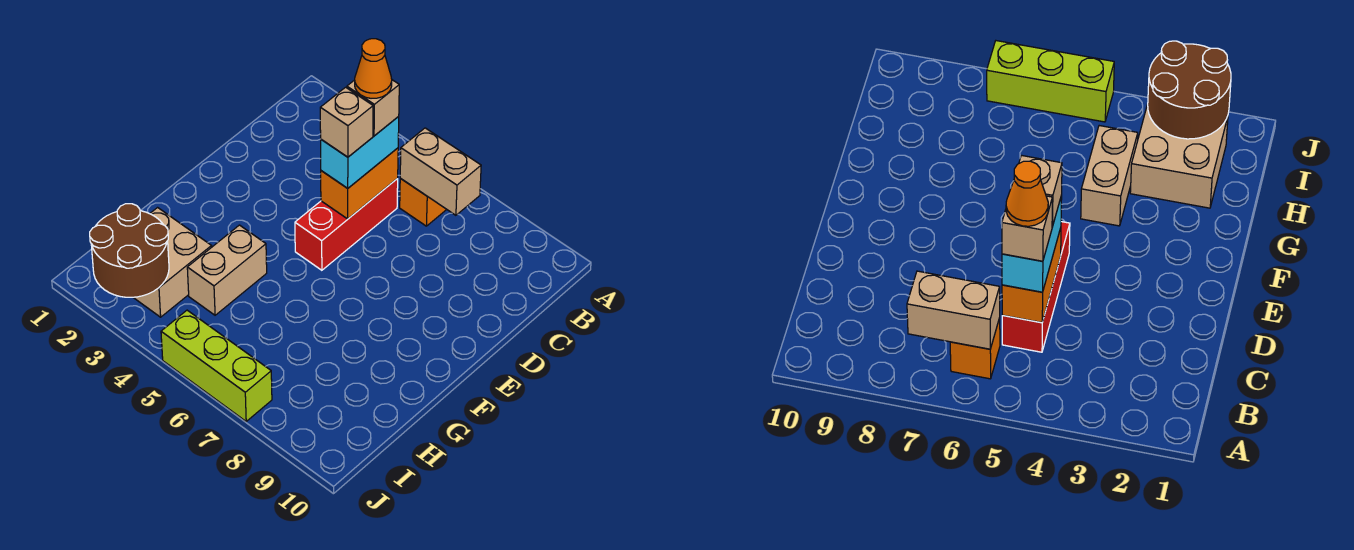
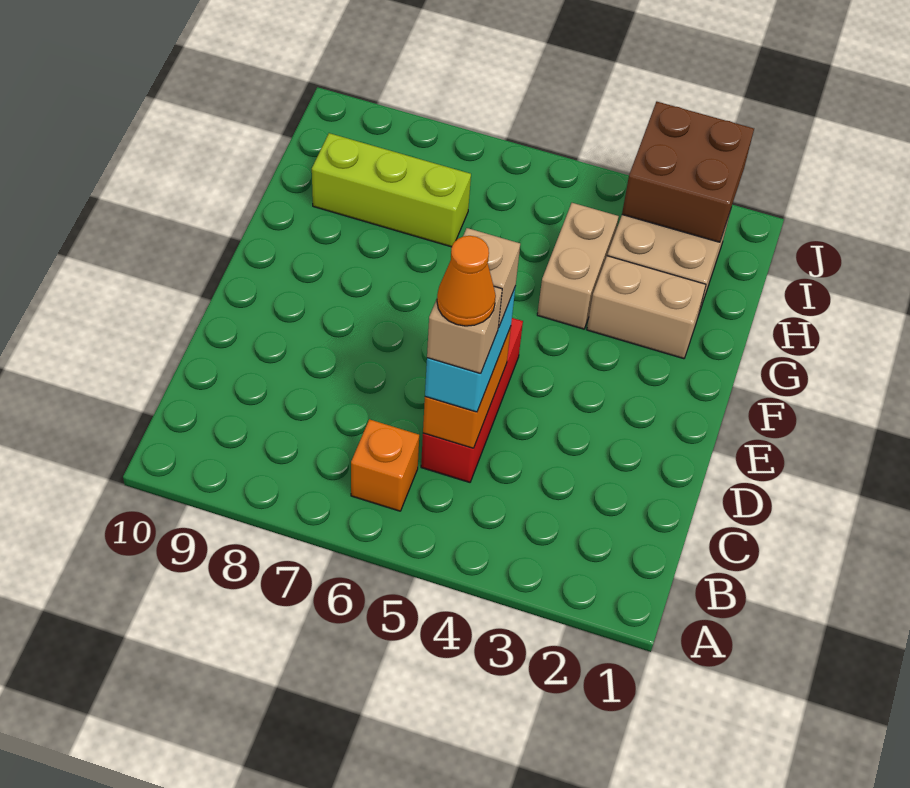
tan 1x2 brick [400,128,481,215] -> tan 1x2 brick moved to [587,256,706,359]
brown 2x2 round brick [90,204,169,297] -> brown 2x2 brick [622,102,754,242]
lime 1x3 brick [161,310,272,421] -> lime 1x3 brick moved to [312,133,471,247]

